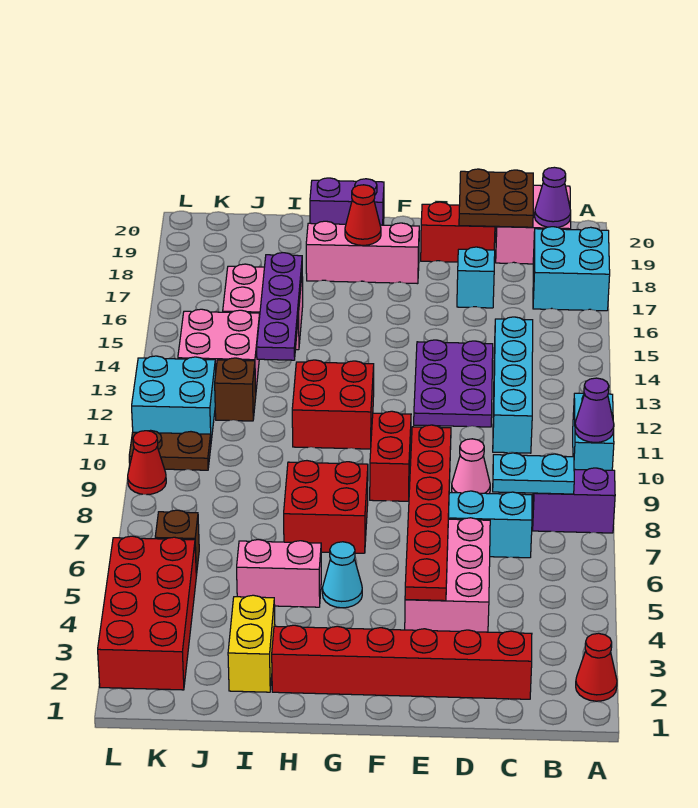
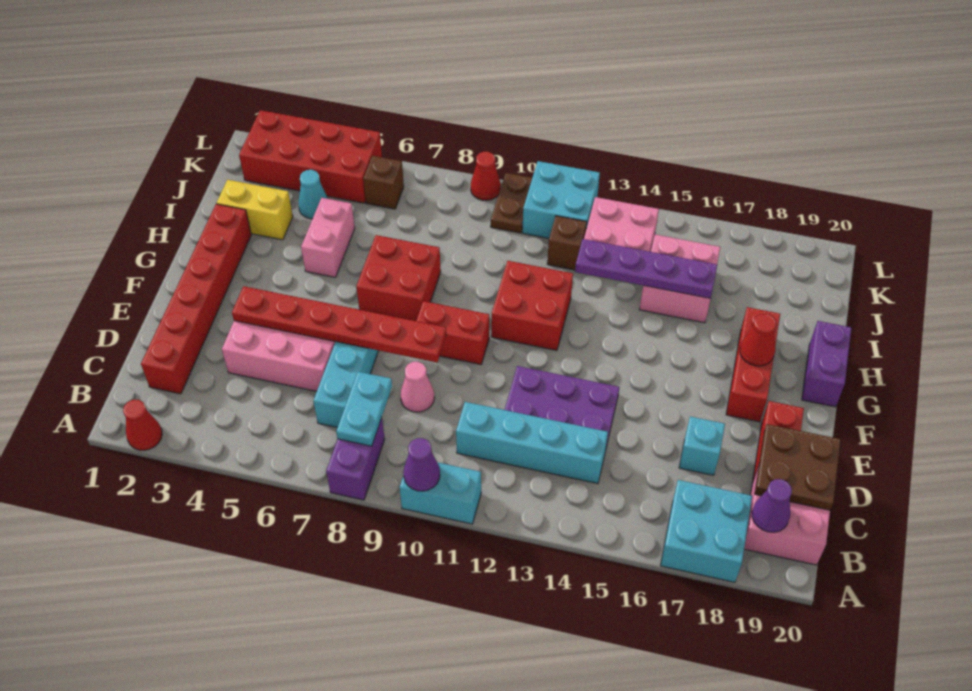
pink 1x3 brick [306,221,419,284] -> red 1x3 brick [726,307,780,422]
cyan 1x1 cone [322,542,362,608] -> cyan 1x1 cone moved to [298,170,328,219]

